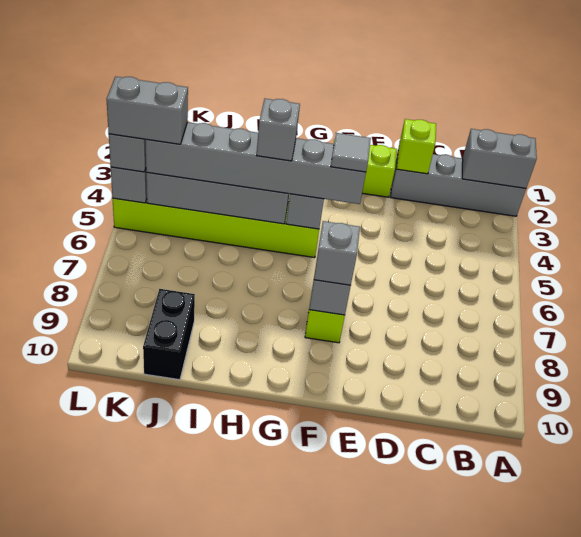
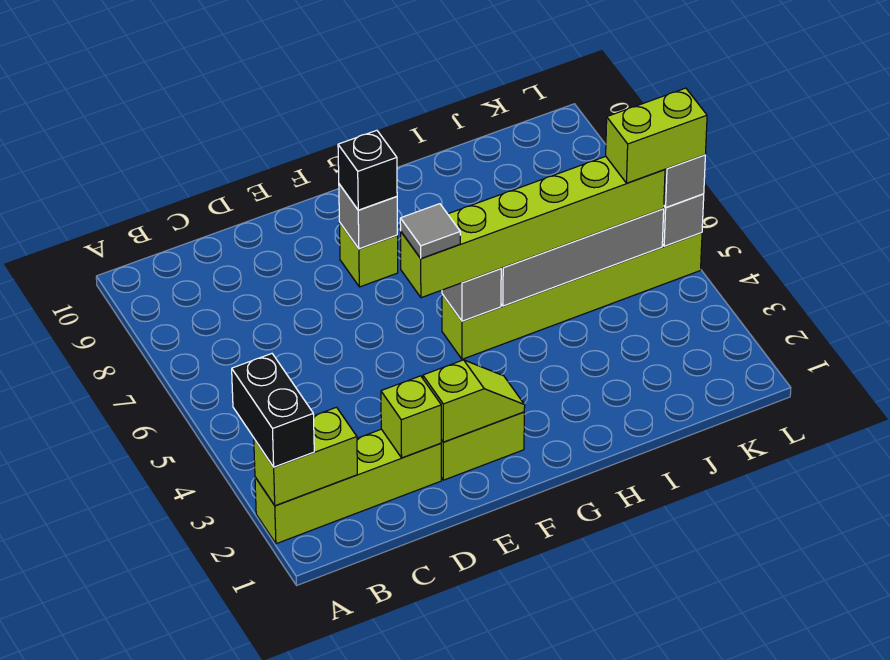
grey 1x4 brick [391,153,526,216] -> lime 1x4 brick [255,429,441,544]
grey 1x2 brick [462,129,537,188] -> lime 1x2 brick [254,407,357,506]
none -> lime 1x2 slope [423,360,525,442]
grey 1x6 brick [145,122,366,204] -> lime 1x6 brick [401,156,665,298]
grey 1x1 brick [314,221,360,285] -> black 1x1 brick [338,130,397,210]
grey 1x1 brick [257,99,300,161] -> none
black 1x2 brick [143,289,195,380] -> black 1x2 brick moved to [232,354,314,467]
grey 1x2 brick [107,77,188,144] -> lime 1x2 brick [606,88,707,183]

